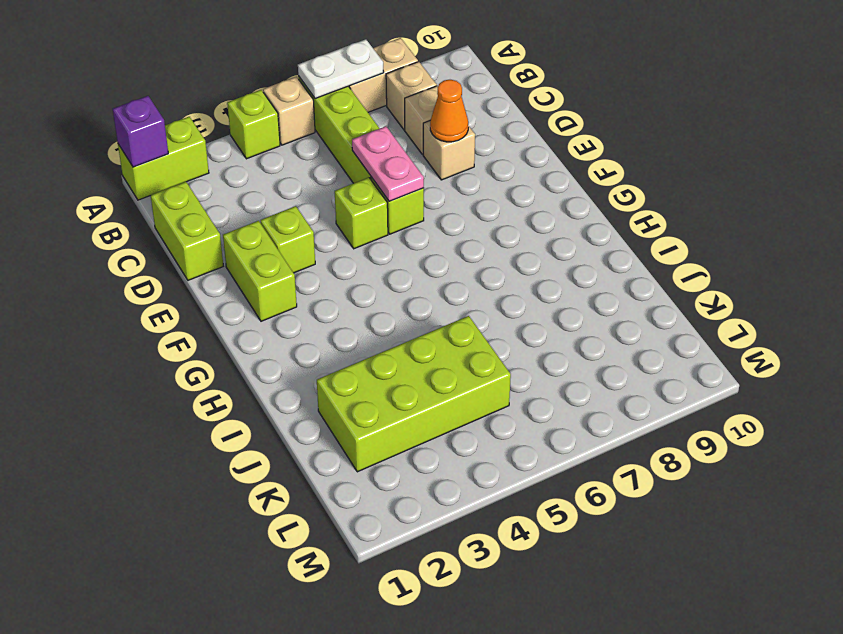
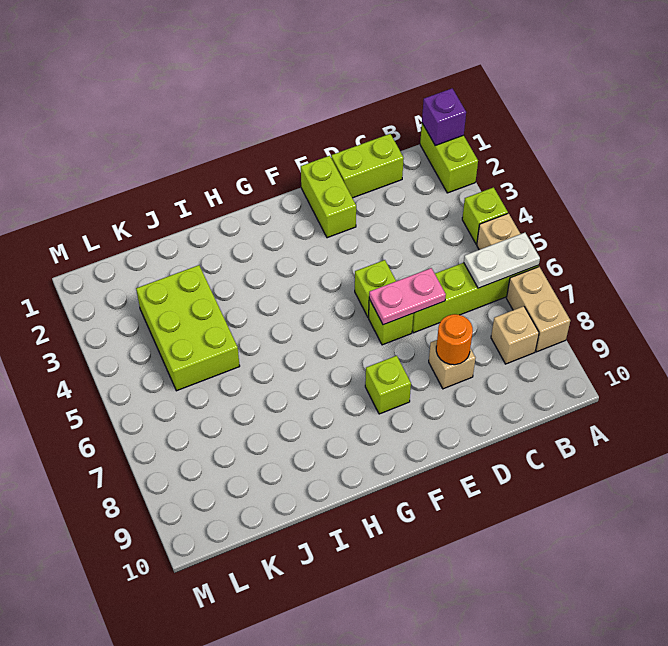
white 1x2 plate [298,39,384,99] -> white 1x2 plate turned to [464,233,540,288]
tan 1x1 brick [405,86,438,155] -> none
orange 1x1 cone [430,80,469,142] -> orange 1x1 round brick [436,314,473,365]
lime 1x2 brick [223,221,297,321] -> lime 1x2 brick turned to [301,156,356,238]
lime 1x1 brick [261,206,315,273] -> lime 1x1 brick moved to [365,356,411,414]
lime 2x4 brick [317,316,511,472] -> lime 2x3 brick [136,265,240,391]

